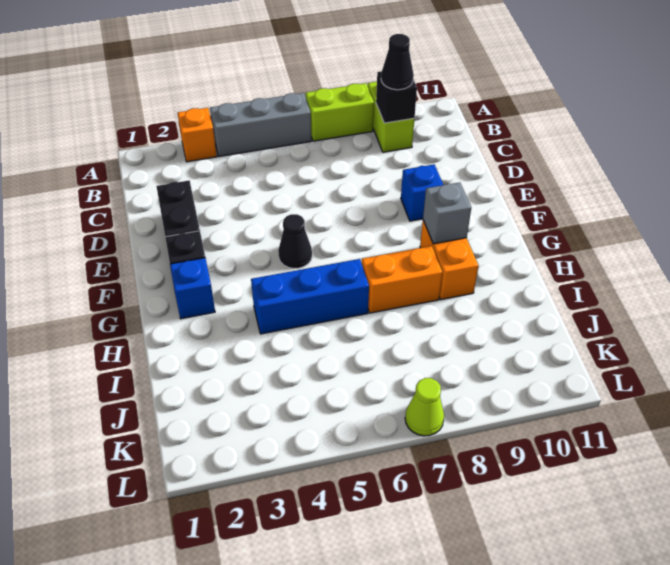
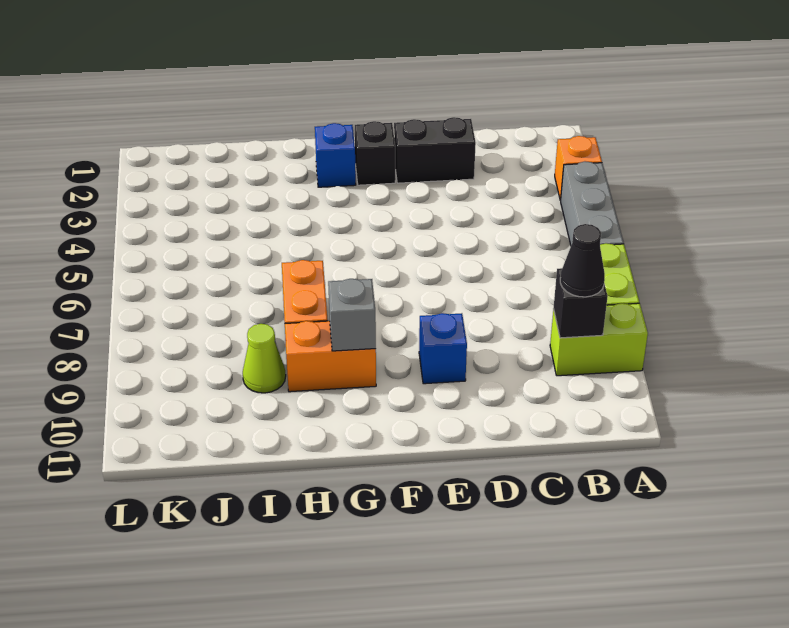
black 1x1 cone [278,214,312,269] -> none
blue 1x3 brick [251,259,369,334] -> none
lime 1x1 cone [405,378,444,436] -> lime 1x1 cone moved to [243,324,286,393]

